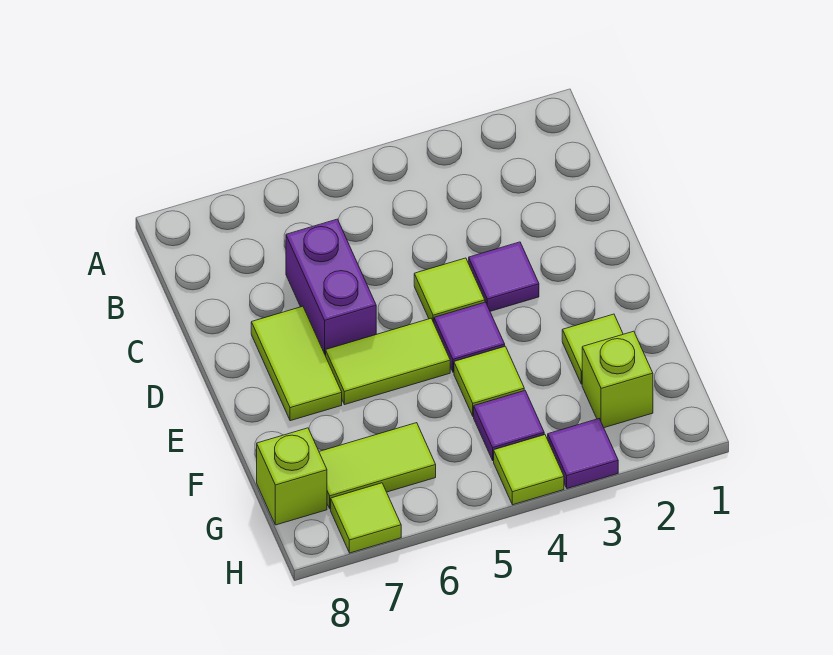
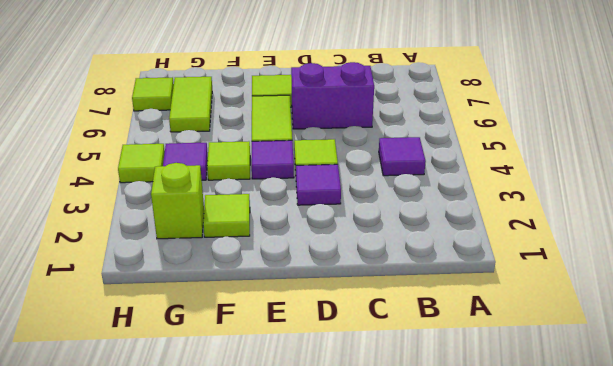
lime 1x1 brick [257,428,327,525] -> none
purple 1x1 tile [548,419,618,489] -> purple 1x1 tile moved to [379,137,426,176]

